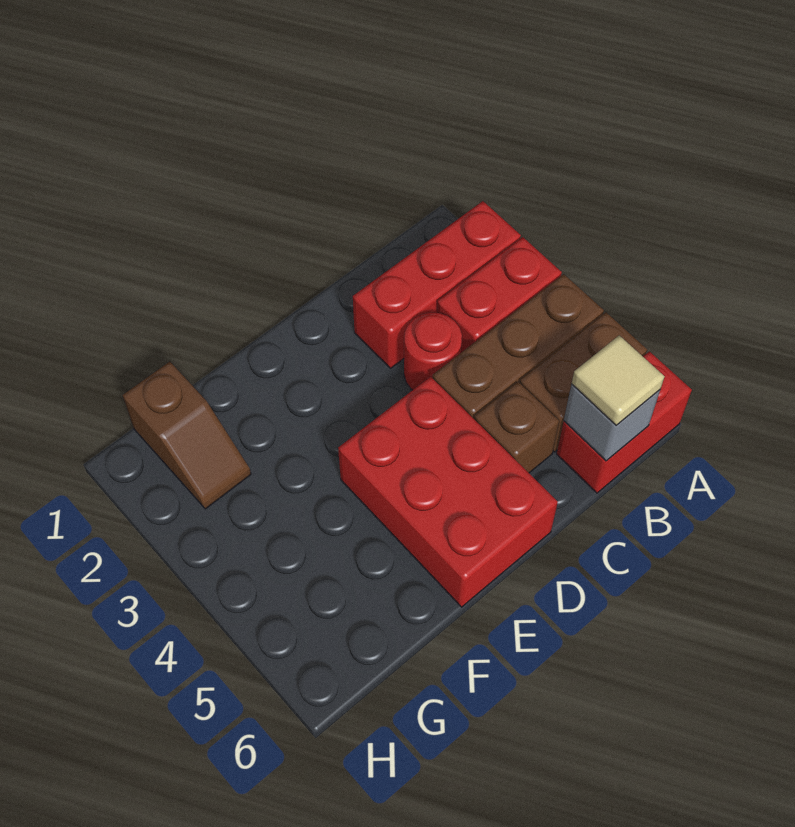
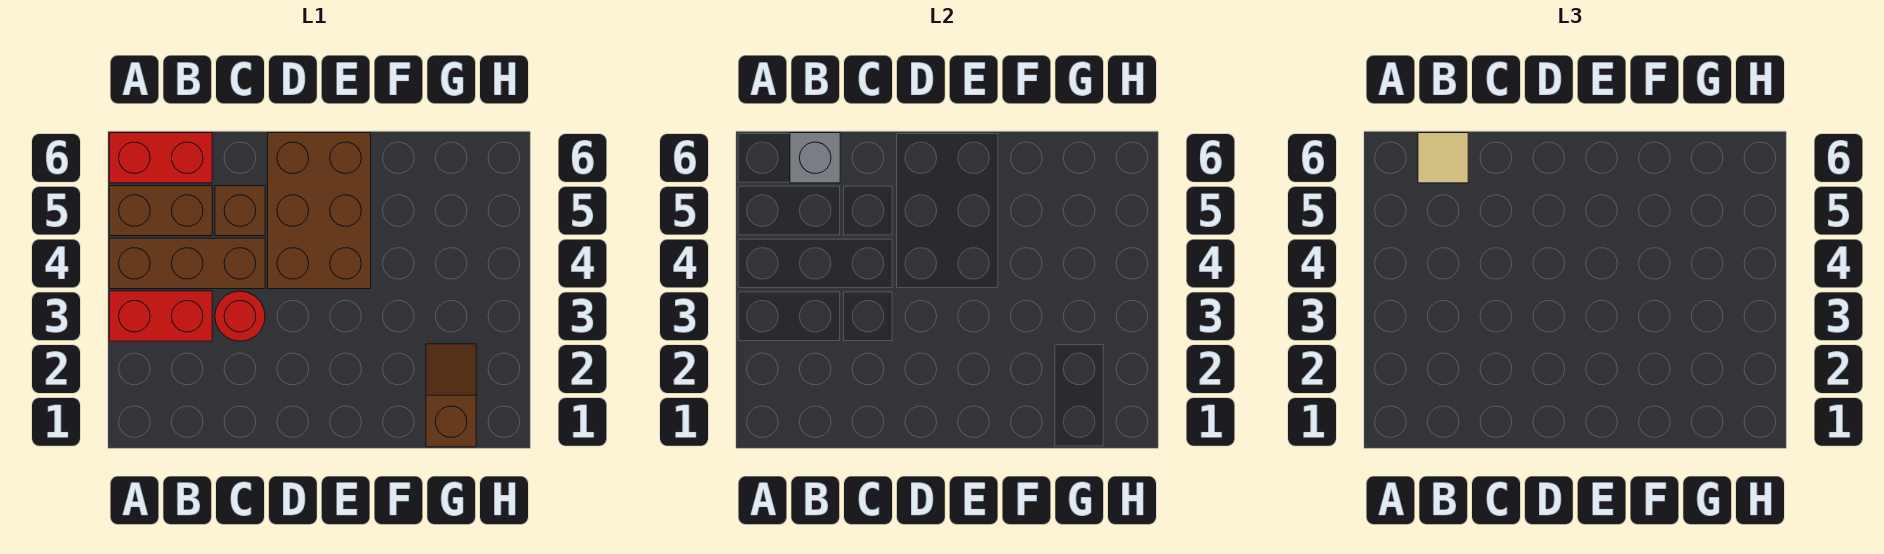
red 1x3 brick [353,201,521,369] -> none
red 2x3 brick [338,377,558,607] -> brown 2x3 brick [268,133,371,289]

